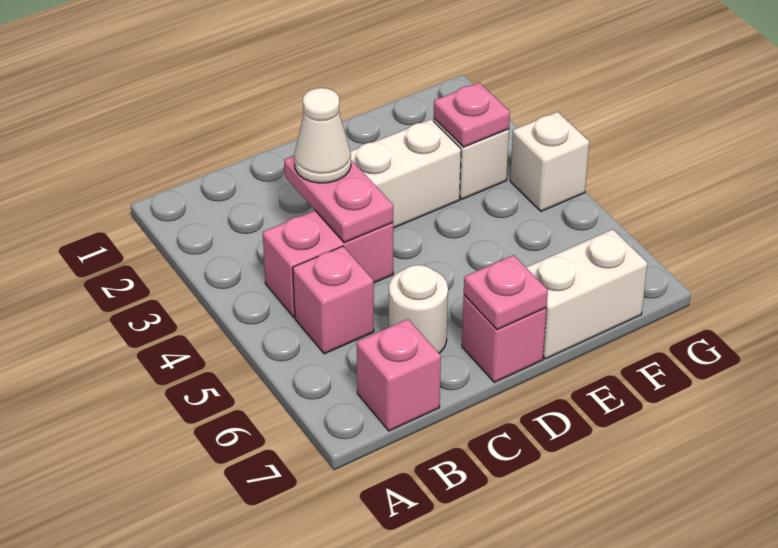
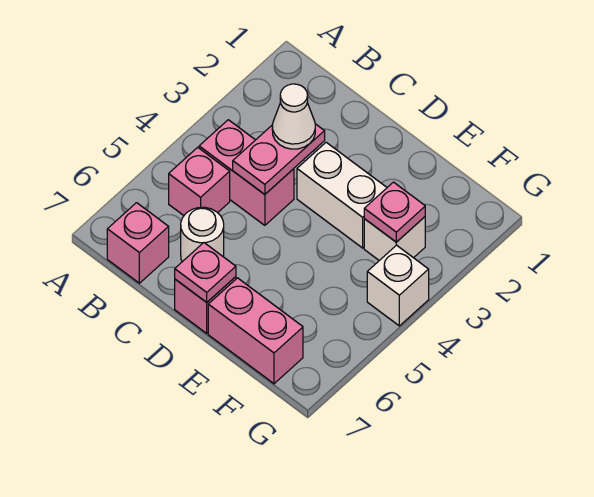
white 1x2 brick [526,229,648,359] -> pink 1x2 brick [208,278,303,384]

